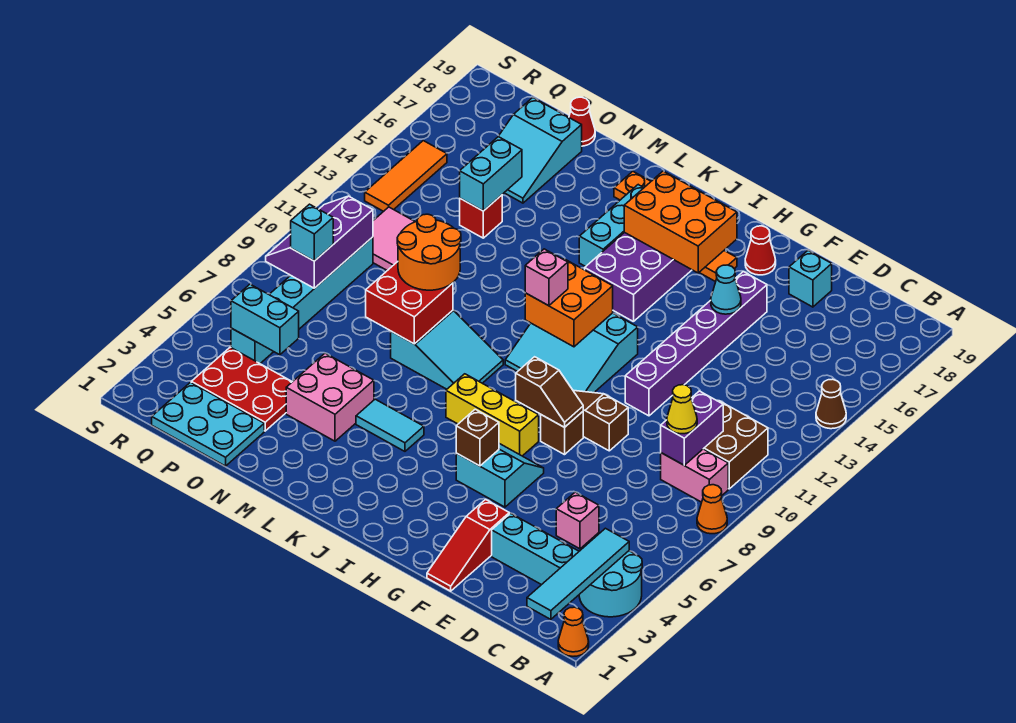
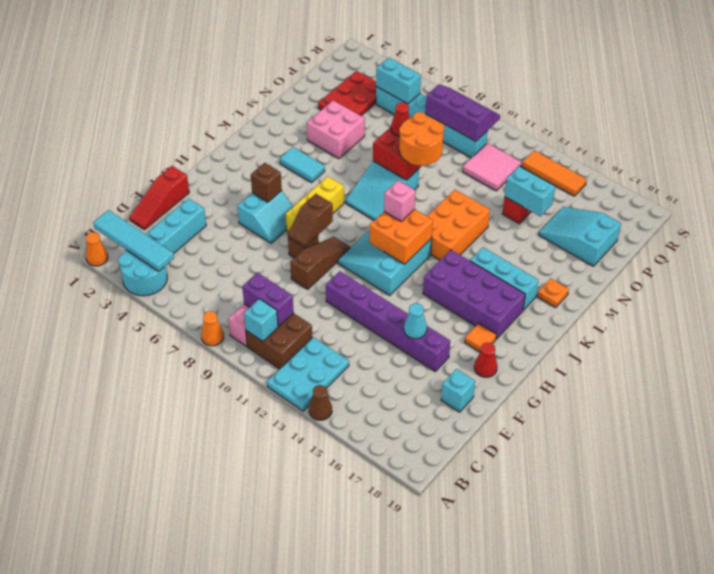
yellow 1x1 cone [667,385,697,434] -> none
pink 1x1 brick [556,492,599,549] -> none
red 1x3 slope [427,499,509,591] -> red 1x3 slope turned to [129,166,189,230]
orange 2x3 brick [624,171,737,273] -> orange 2x3 brick moved to [427,190,490,260]
cyan 1x2 tile [356,399,424,451] -> cyan 1x2 tile turned to [280,147,325,183]
cyan 2x3 plate [152,382,264,466] -> cyan 2x3 plate moved to [267,337,349,411]
red 1x1 cone [569,97,595,146] -> red 1x1 cone moved to [391,102,410,136]
cyan 1x2 brick [231,284,299,355] -> cyan 1x2 brick turned to [376,58,421,104]
cyan 1x1 brick [291,204,333,261] -> cyan 1x1 brick moved to [244,299,278,342]

